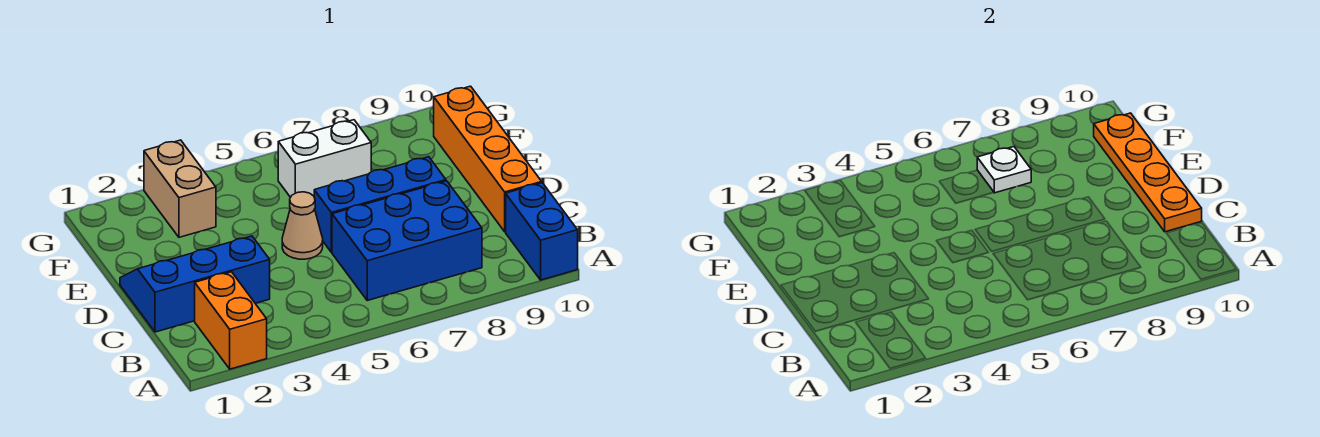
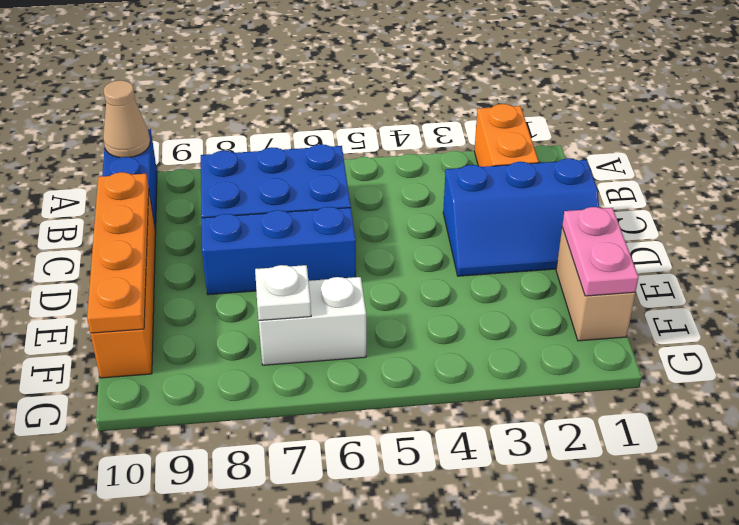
tan 1x1 cone [282,192,323,259] -> tan 1x1 cone moved to [103,80,150,158]
none -> pink 1x2 plate [562,207,639,296]
tan 1x2 brick [144,140,216,237] -> tan 1x2 brick moved to [556,227,635,341]

